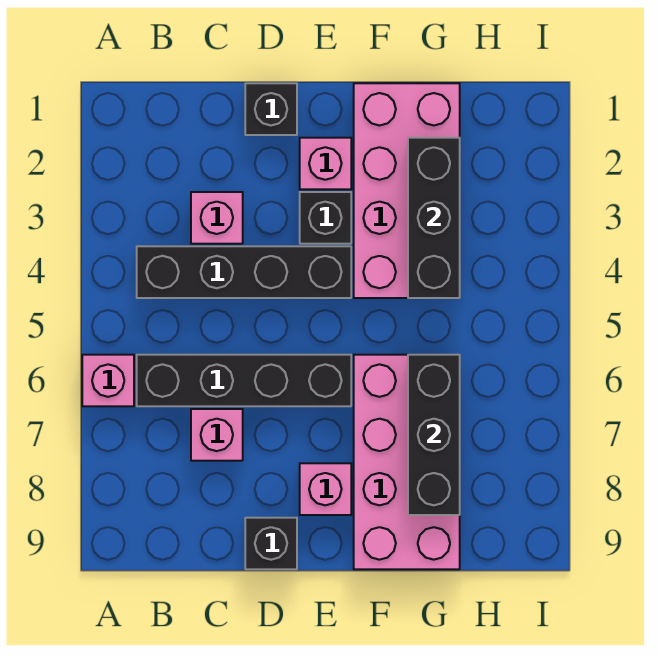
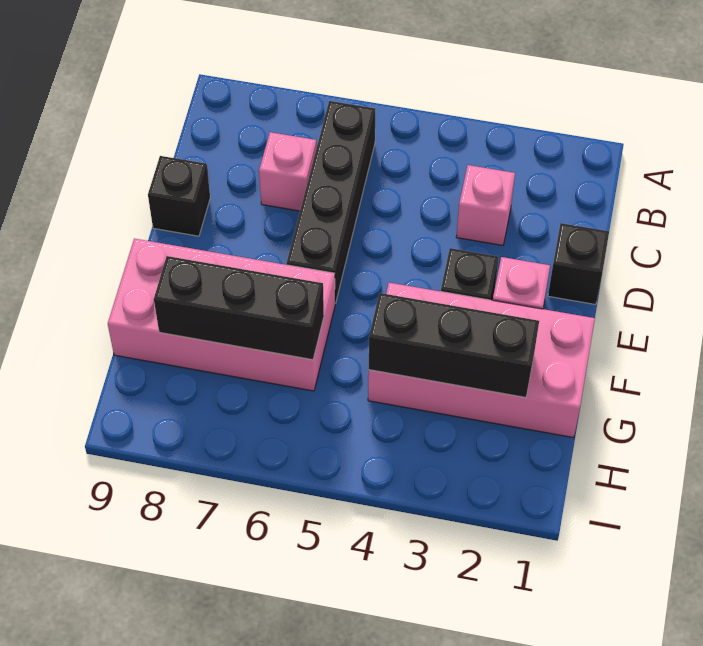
pink 1x1 brick [82,355,134,406] -> none
black 1x4 brick [137,246,351,298] -> none
pink 1x1 brick [300,463,351,515] -> none

